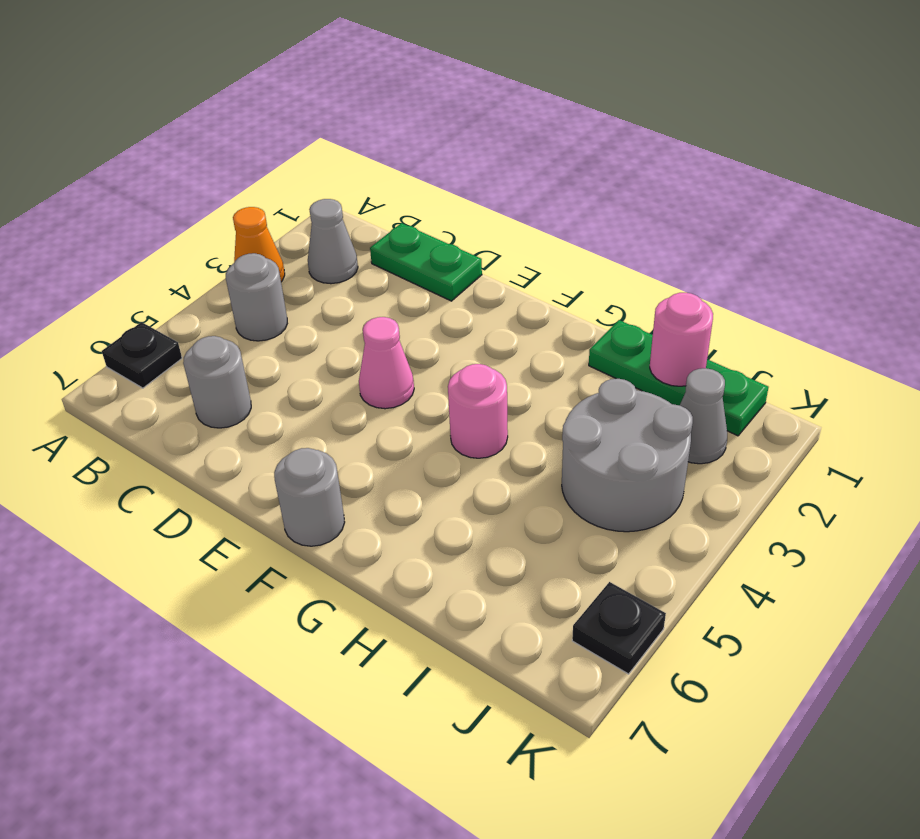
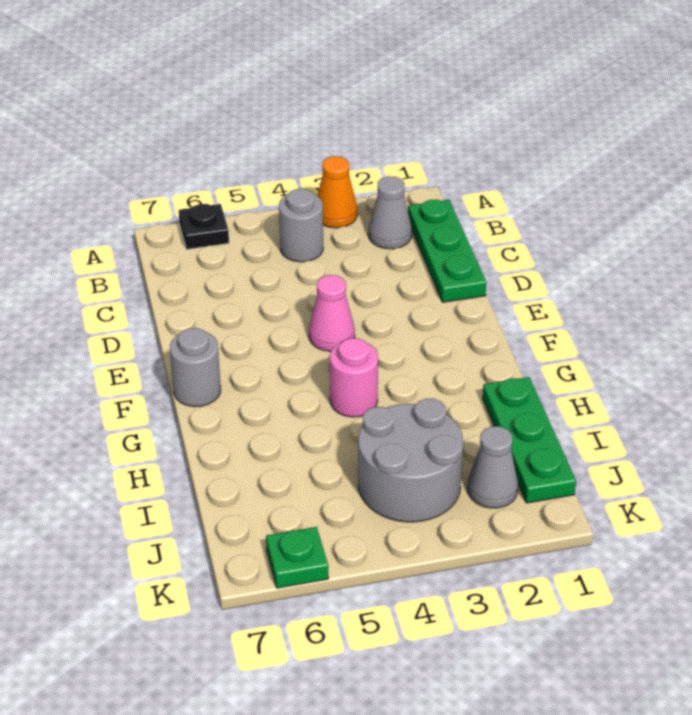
green 1x2 plate [370,223,482,301] -> green 1x3 plate [408,200,486,302]
grey 1x1 round brick [183,336,251,428] -> none
pink 1x1 round brick [650,293,713,386] -> none
black 1x1 plate [572,582,666,674] -> green 1x1 plate [266,527,328,588]

